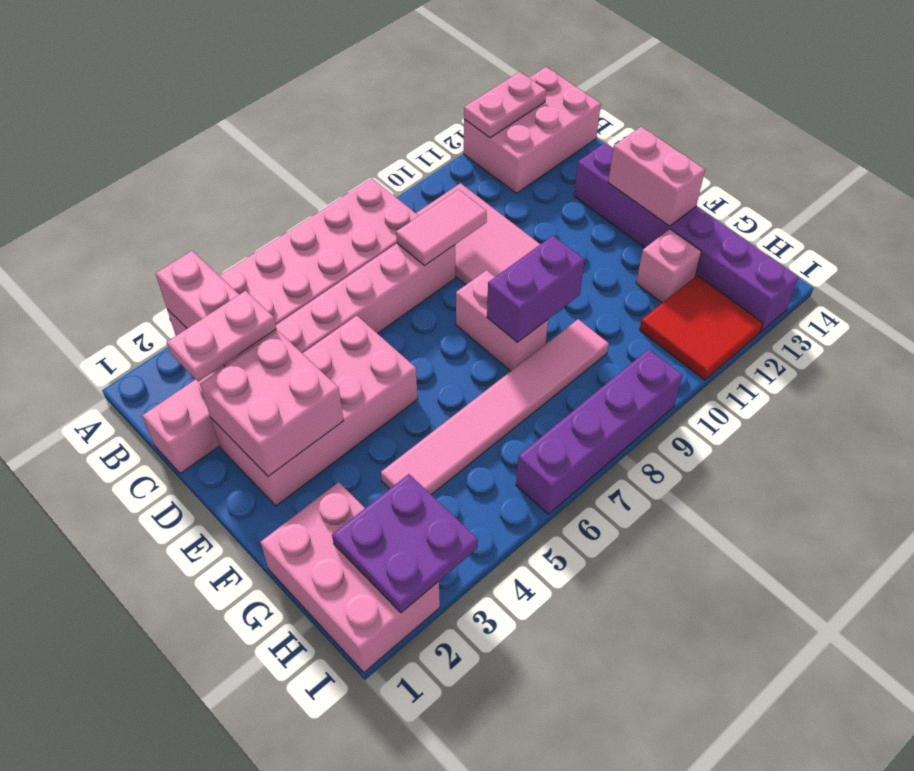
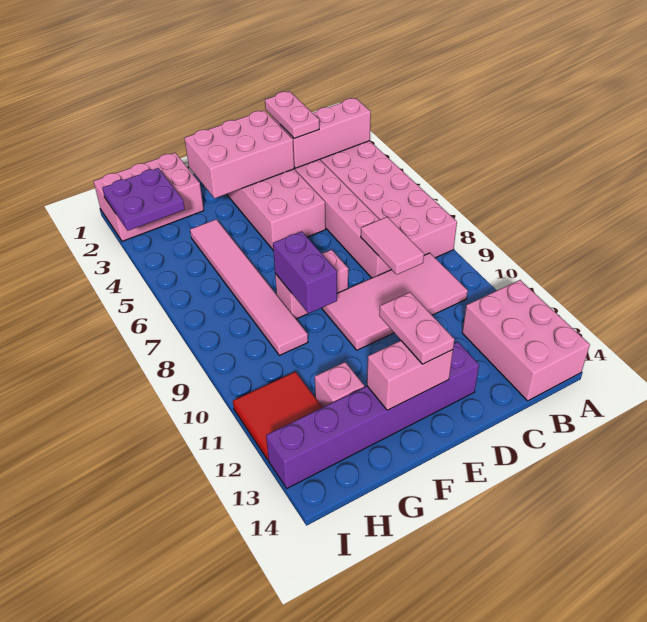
pink 1x2 plate [464,72,546,138] -> pink 1x2 plate moved to [379,292,454,364]
pink 2x2 brick [200,331,344,476] -> pink 2x3 brick [185,110,294,198]
purple 1x4 brick [516,349,682,514] -> none

